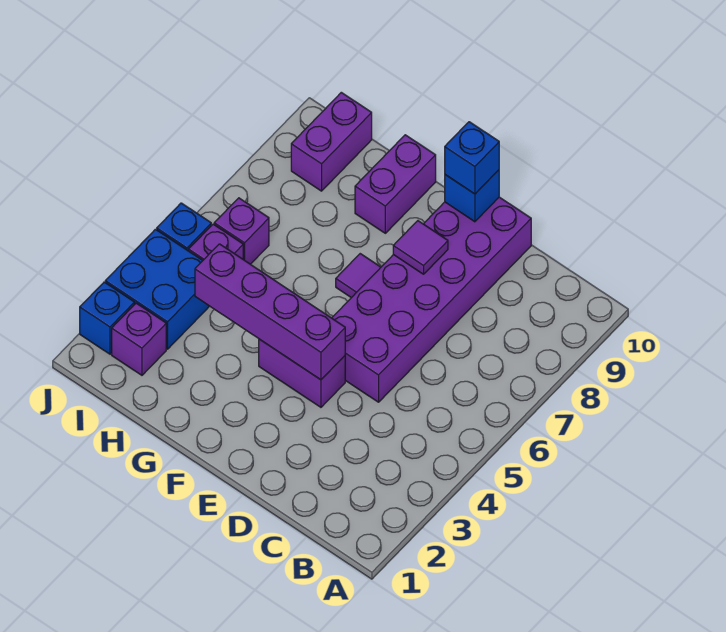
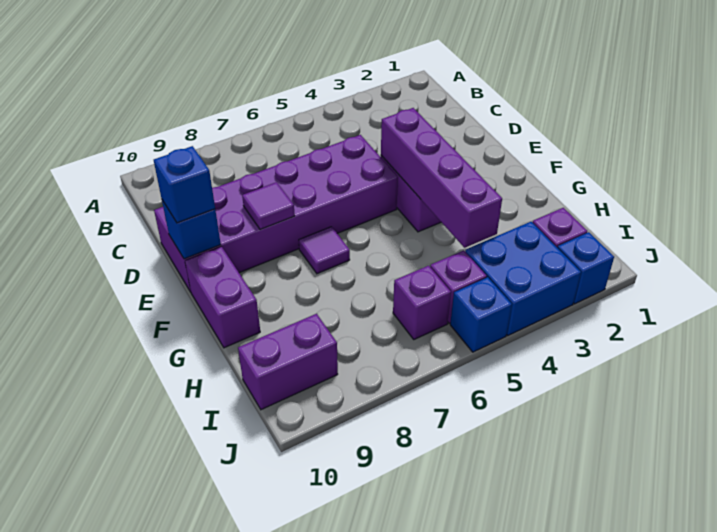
purple 1x2 brick [355,135,436,233] -> purple 1x2 brick turned to [185,247,260,348]

